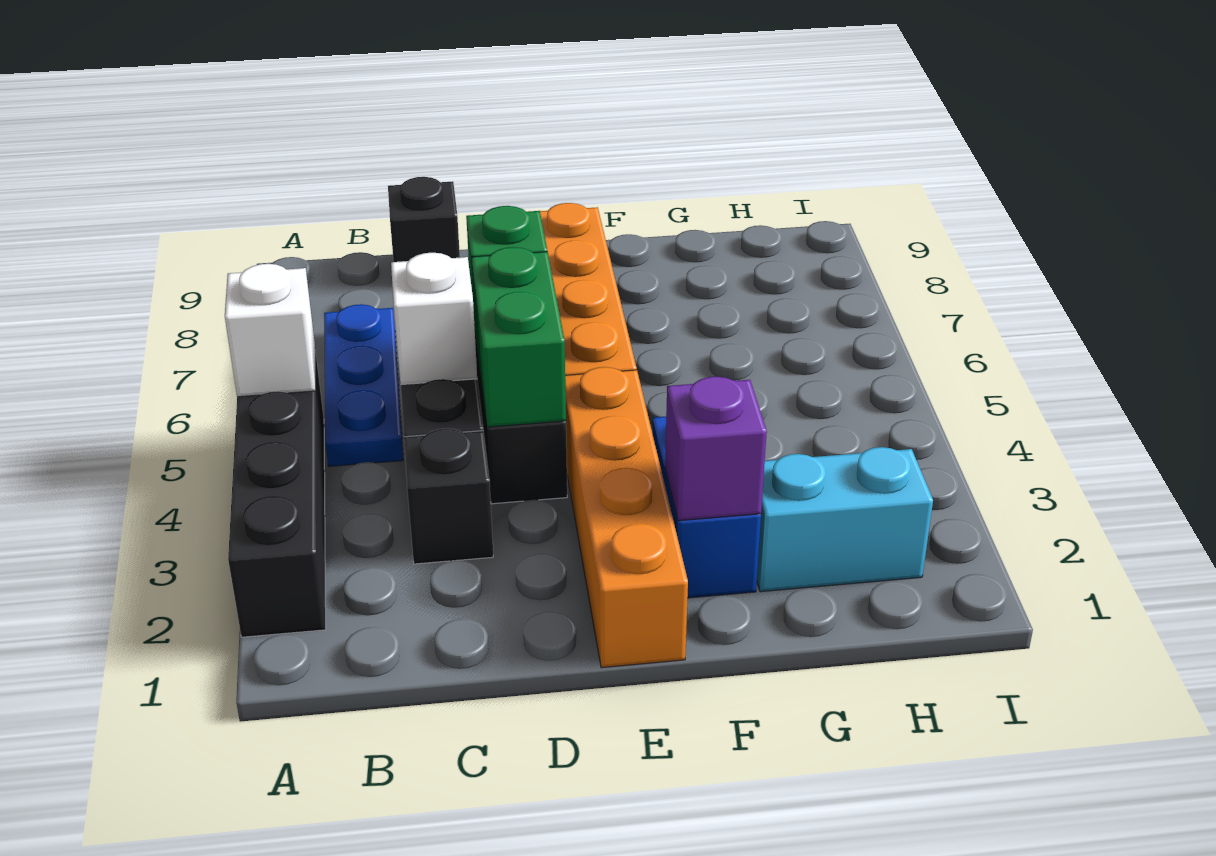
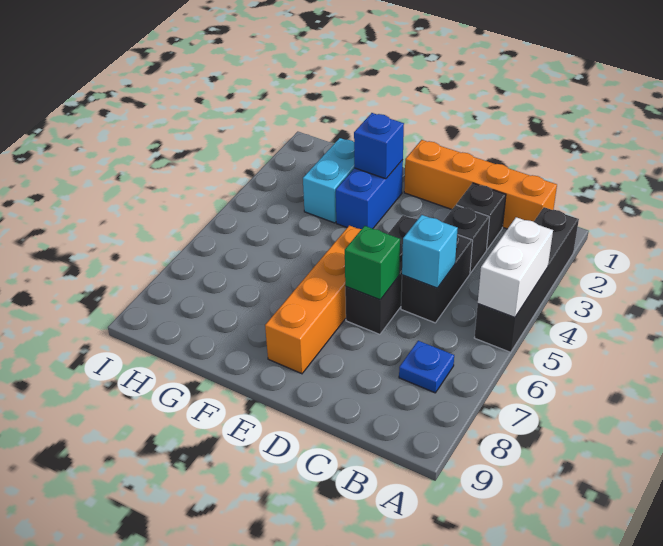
white 1x1 brick [225,264,315,397] -> white 1x2 brick [478,217,553,318]
blue 1x3 plate [324,304,403,466] -> blue 1x1 plate [399,341,454,393]
white 1x1 brick [391,253,477,385] -> cyan 1x1 brick [402,215,458,288]
black 1x1 brick [388,177,460,262] -> black 1x1 brick moved to [456,183,506,249]
green 1x2 brick [472,247,566,427] -> none
orange 1x4 brick [565,367,688,668] -> orange 1x4 brick turned to [404,140,557,229]
purple 1x1 brick [665,377,767,521] -> blue 1x1 brick [354,113,404,179]
cyan 1x2 brick [757,447,933,592] -> cyan 1x2 brick turned to [303,138,354,223]

